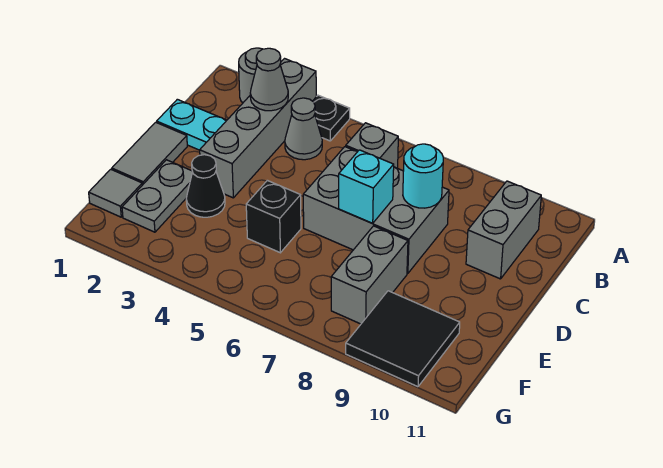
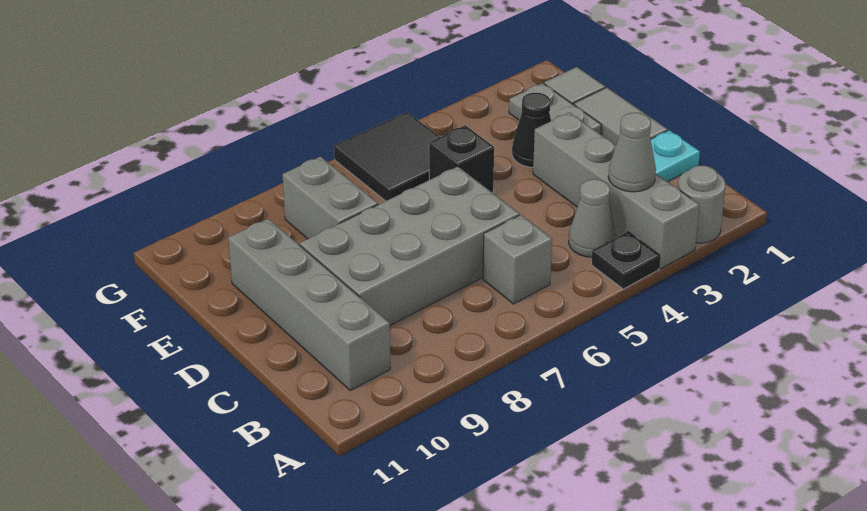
grey 1x2 brick [466,181,541,279] -> grey 1x4 brick [228,219,390,390]
grey 2x3 brick [303,147,449,274] -> grey 2x4 brick [300,166,519,325]
cyan 1x1 round brick [403,144,443,208] -> none
cyan 1x1 brick [339,150,394,223] -> none
black 2x2 tile [346,291,460,387] -> black 2x2 tile moved to [334,112,440,201]

